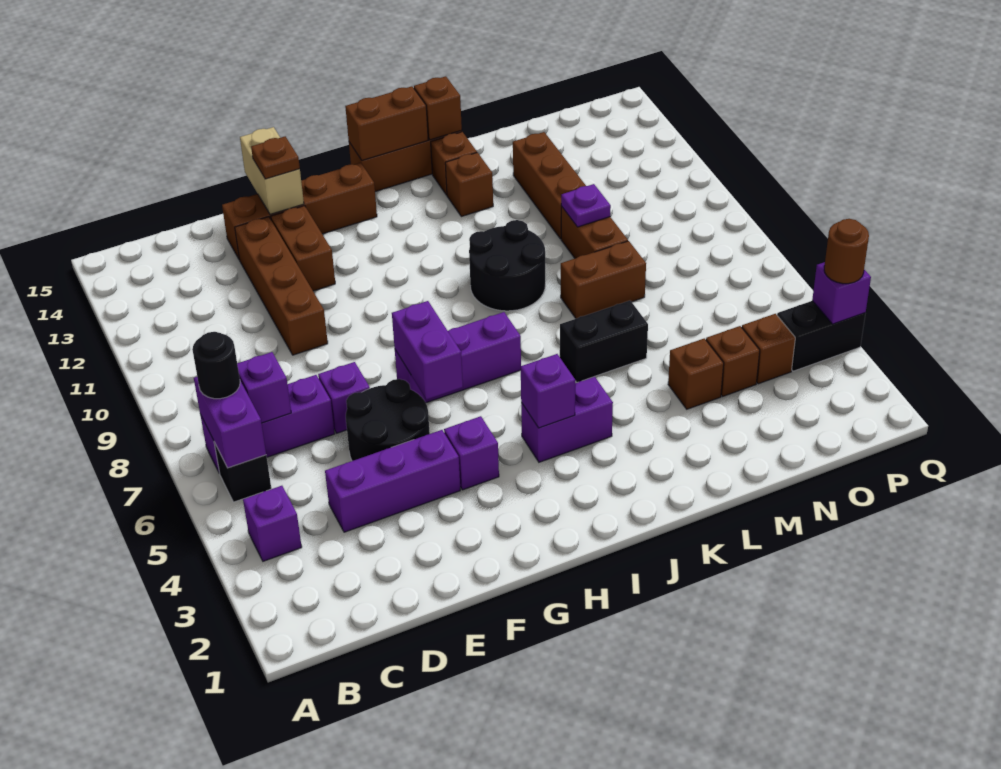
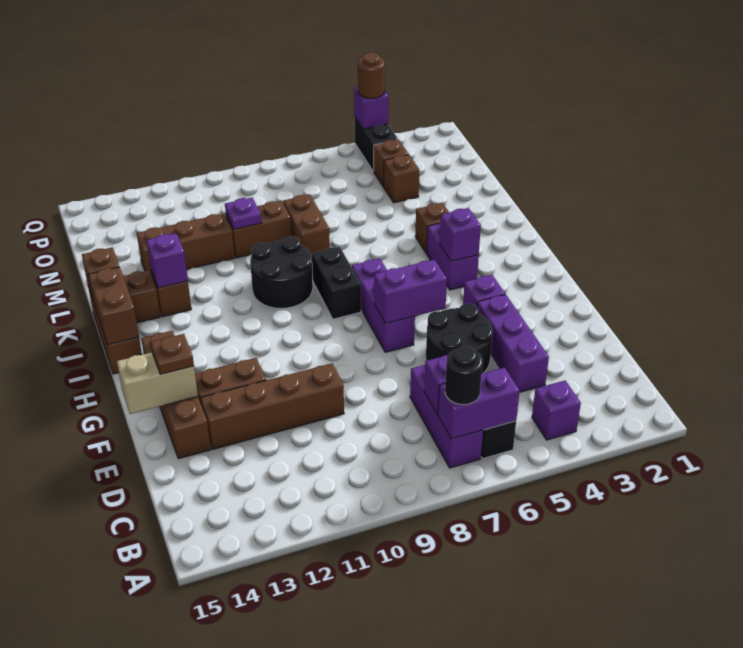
purple 1x1 brick [318,362,370,433] -> purple 1x1 brick moved to [146,233,188,288]
black 1x2 brick [560,301,648,383] -> black 1x2 brick moved to [312,247,361,319]
brown 1x1 brick [668,338,724,409] -> brown 1x1 brick moved to [415,203,449,253]

